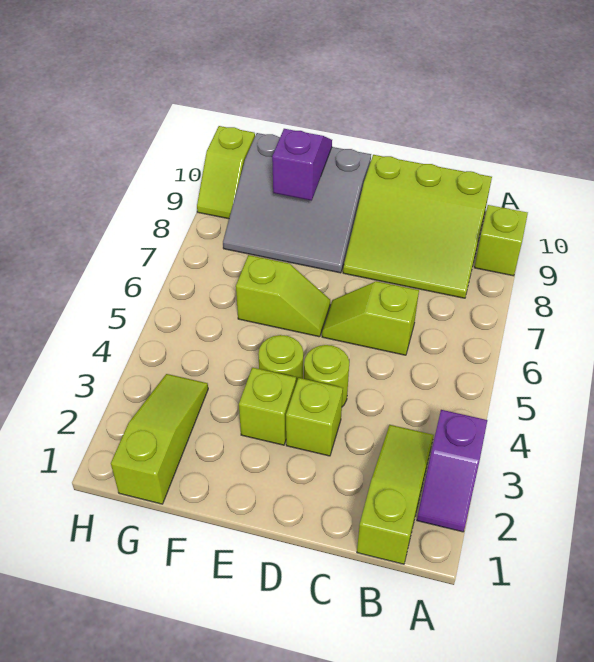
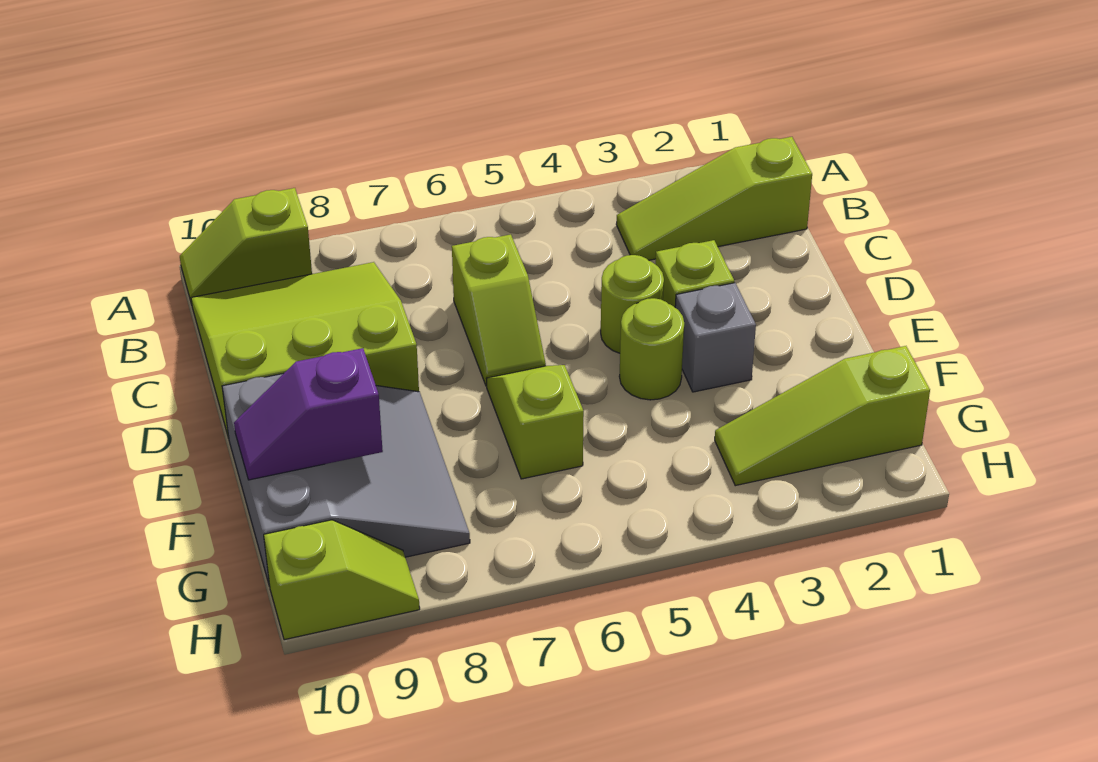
purple 1x2 slope [417,410,487,532] -> none
lime 3x3 slope [343,155,492,298] -> lime 3x3 slope turned to [191,262,419,438]
lime 1x1 brick [239,368,296,445] -> grey 1x1 brick [675,283,756,392]

